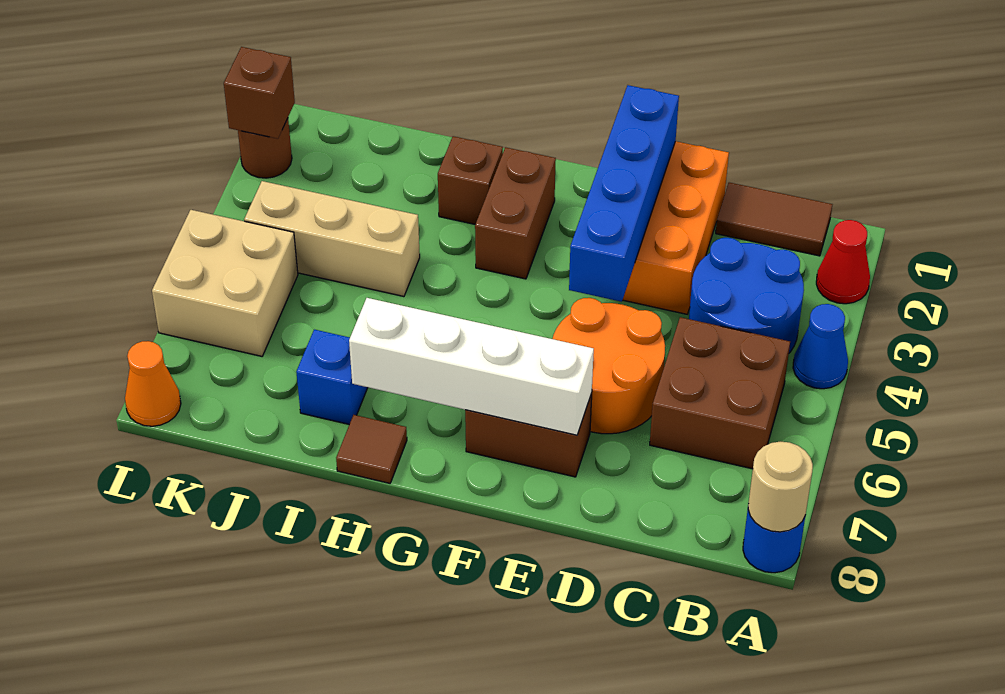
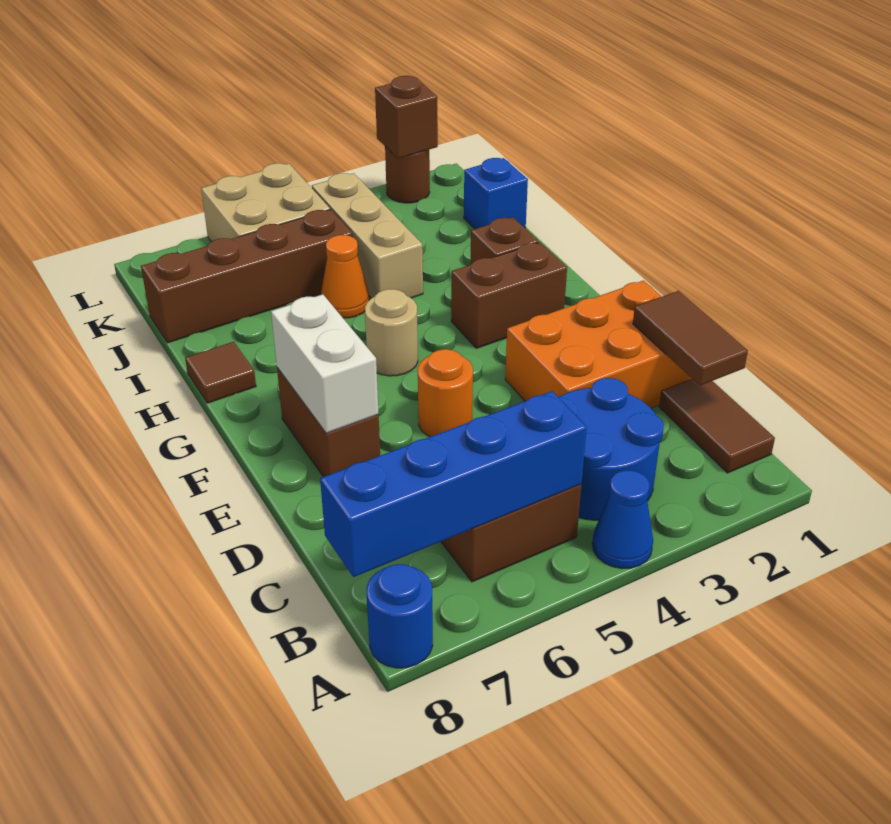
red 1x1 cone [816,220,870,304] -> none
tan 1x1 round brick [748,442,813,532] -> tan 1x1 round brick moved to [365,289,418,376]
none -> brown 1x2 tile [633,291,748,386]
orange 2x2 round brick [553,298,665,434] -> orange 1x1 round brick [418,349,473,437]
blue 1x4 brick [569,85,679,302] -> blue 1x4 brick moved to [320,391,587,577]
white 1x4 brick [349,298,594,435] -> white 1x2 brick [271,294,379,433]
blue 1x1 brick [296,330,368,424] -> blue 1x1 brick moved to [464,158,528,229]
none -> brown 1x4 brick [141,209,353,343]
orange 1x1 cone [125,341,181,426] -> orange 1x1 cone moved to [321,235,369,318]

